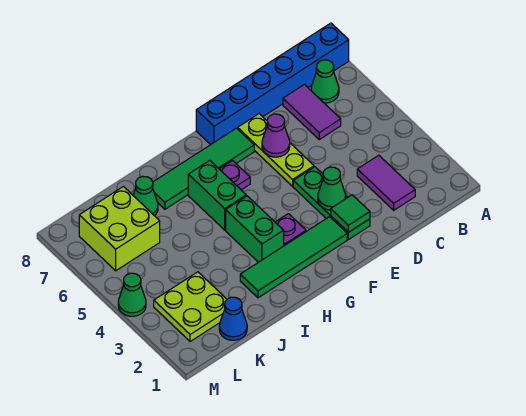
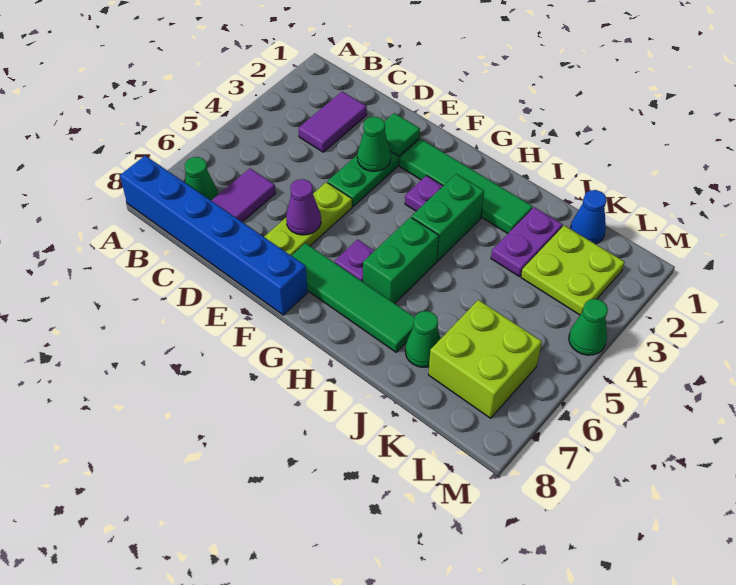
none -> purple 1x2 plate [491,207,563,276]

